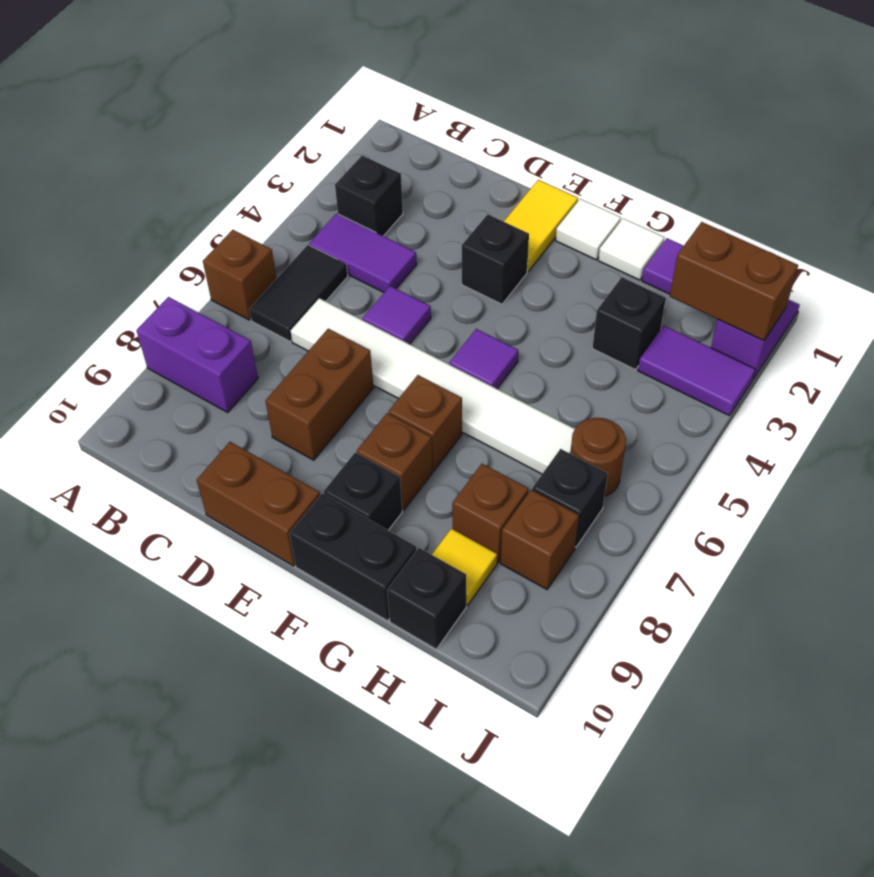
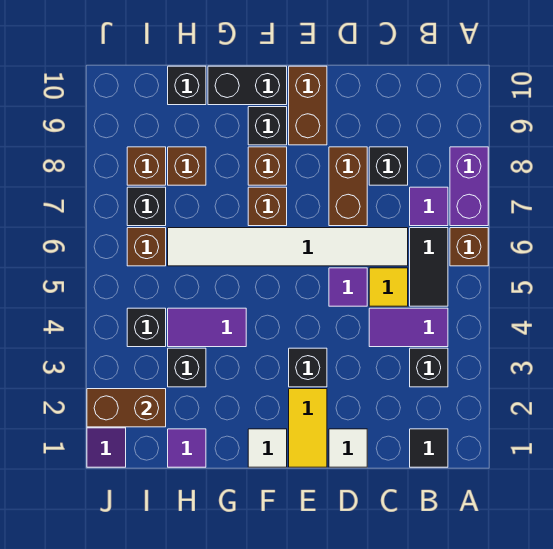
purple 1x2 brick [136,297,258,412] -> purple 1x2 brick turned to [450,147,488,226]
none -> black 1x1 tile [410,429,448,467]
none -> black 1x1 brick [369,147,408,185]
brown 1x2 brick [197,442,320,566] -> brown 1x2 brick turned to [289,66,327,145]
purple 1x1 tile [449,329,518,389] -> purple 1x1 tile moved to [410,187,448,226]
white 1x1 tile [598,218,665,280] -> white 1x1 tile moved to [329,429,367,467]
yellow 1x1 tile [432,529,497,605] -> yellow 1x1 tile moved to [369,268,408,306]
purple 1x2 tile [638,326,755,416] -> purple 1x2 tile moved to [168,308,246,347]
none -> black 1x1 brick [127,308,166,347]
brown 1x1 round brick [570,418,626,496] -> brown 1x1 brick [127,228,166,266]

